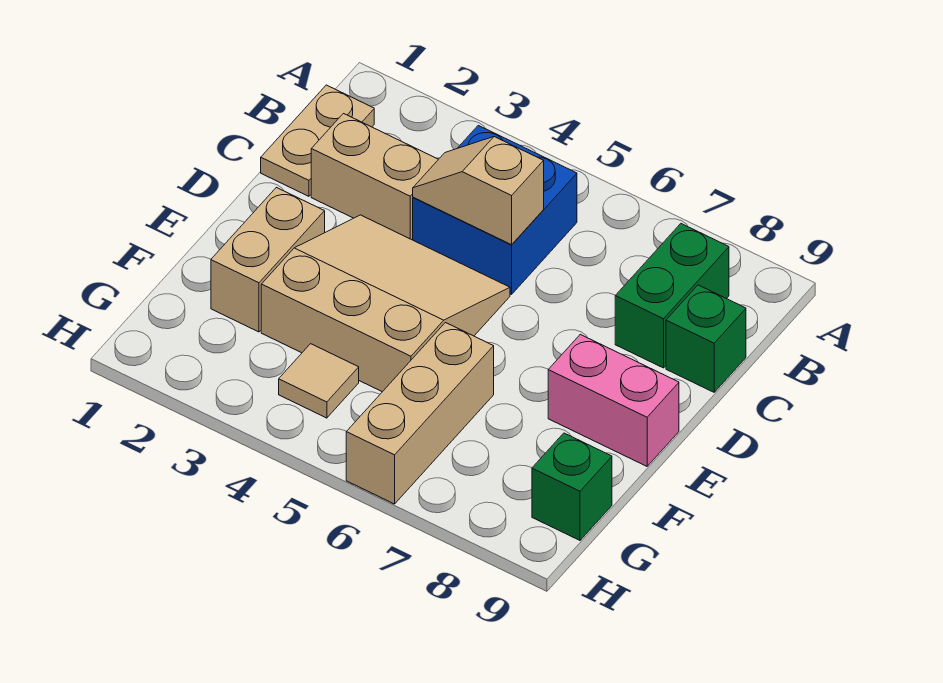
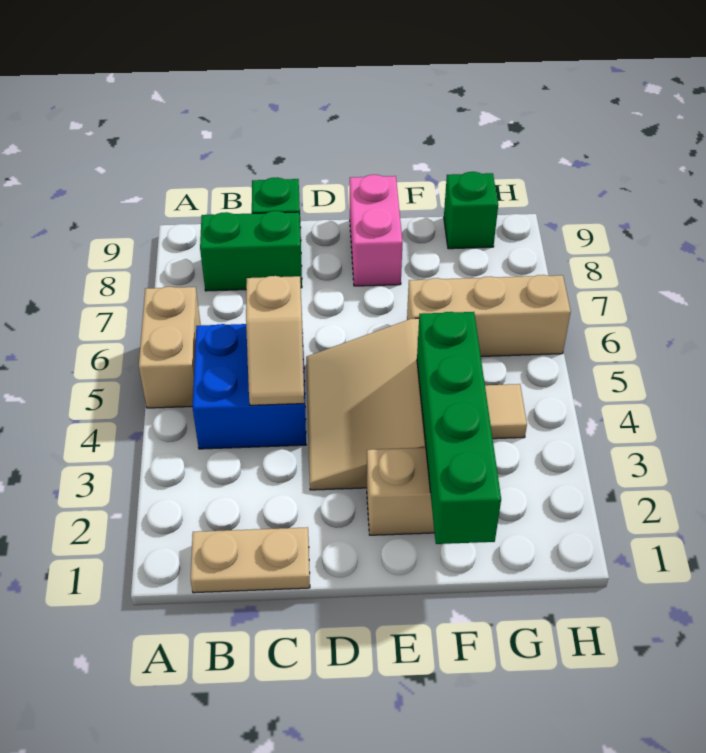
tan 1x2 brick [311,114,438,240] -> tan 1x2 brick moved to [139,287,201,408]
none -> green 1x4 brick [417,312,501,544]

